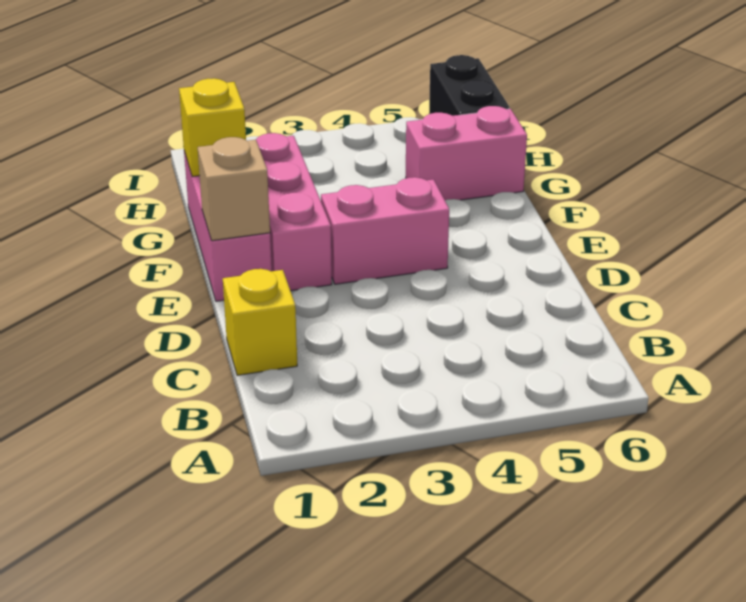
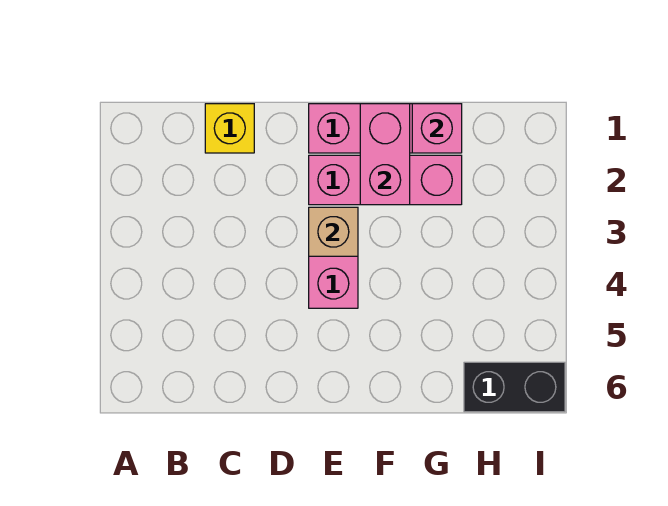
tan 1x1 brick [198,137,270,241] -> tan 1x1 brick moved to [309,207,358,256]
yellow 1x1 brick [179,78,246,177] -> pink 1x1 brick [412,104,462,153]
pink 1x2 brick [406,106,527,200] -> pink 1x2 brick moved to [360,104,410,205]

